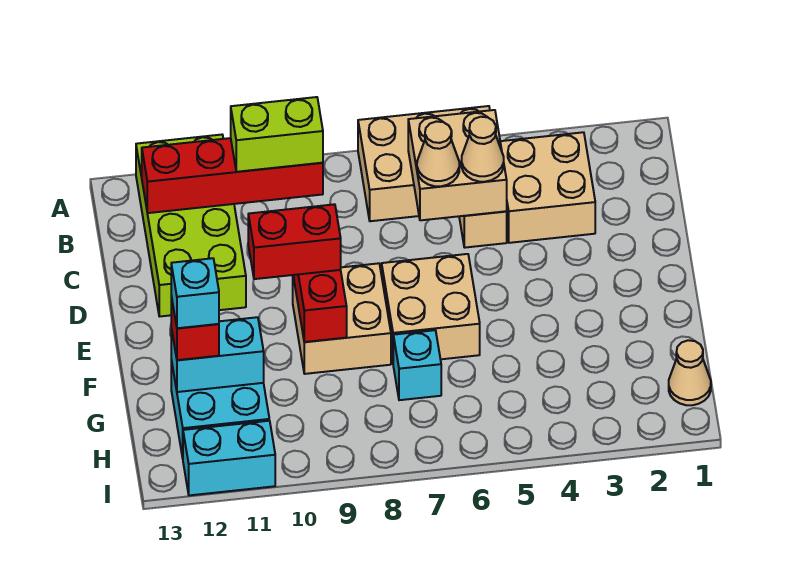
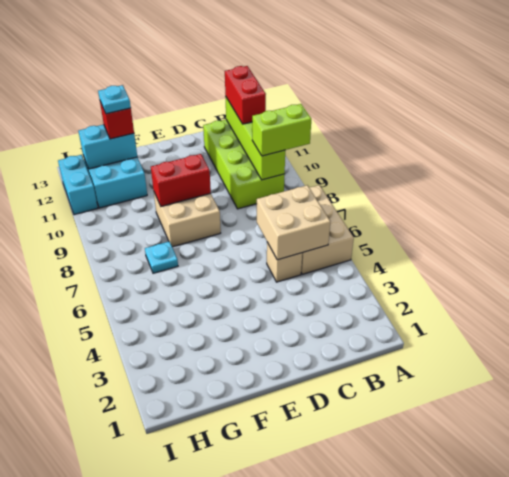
lime 2x4 brick [136,135,246,317] -> lime 2x4 brick turned to [203,120,285,209]
tan 2x2 brick [500,132,595,243] -> none
red 1x4 brick [142,138,323,213] -> lime 1x4 brick [225,96,285,180]
lime 1x2 brick [231,97,323,172] -> lime 1x2 brick turned to [252,104,311,156]
tan 1x1 cone [461,117,504,182] -> none
tan 1x1 cone [417,121,459,186] -> none
tan 2x2 brick [382,254,480,361] -> none
red 1x2 brick [248,204,341,279] -> red 1x2 brick moved to [225,66,266,124]
cyan 1x1 brick [393,330,441,400] -> cyan 1x1 plate [145,241,178,273]
cyan 1x2 brick [171,317,264,392] -> cyan 1x2 brick turned to [79,125,137,169]
cyan 1x1 brick [171,258,219,328] -> cyan 1x1 plate [98,85,131,114]
tan 1x1 cone [669,340,711,405] -> none

